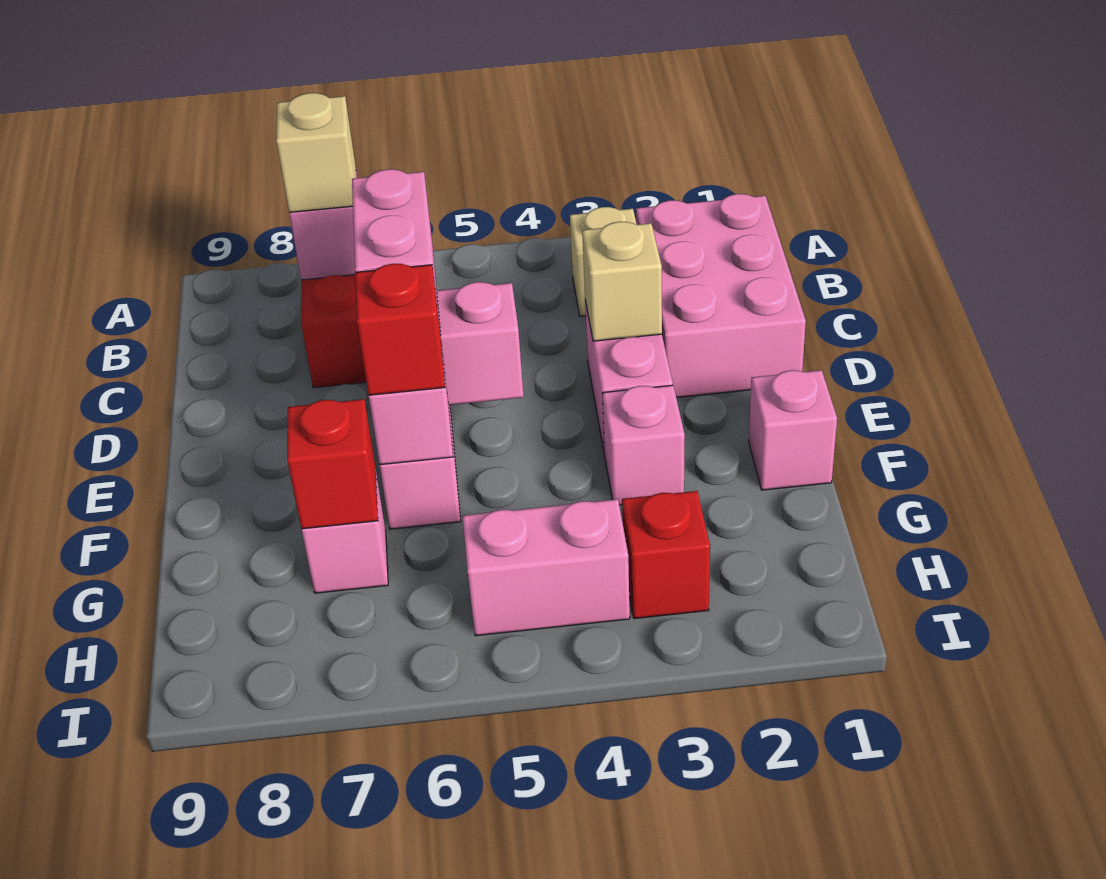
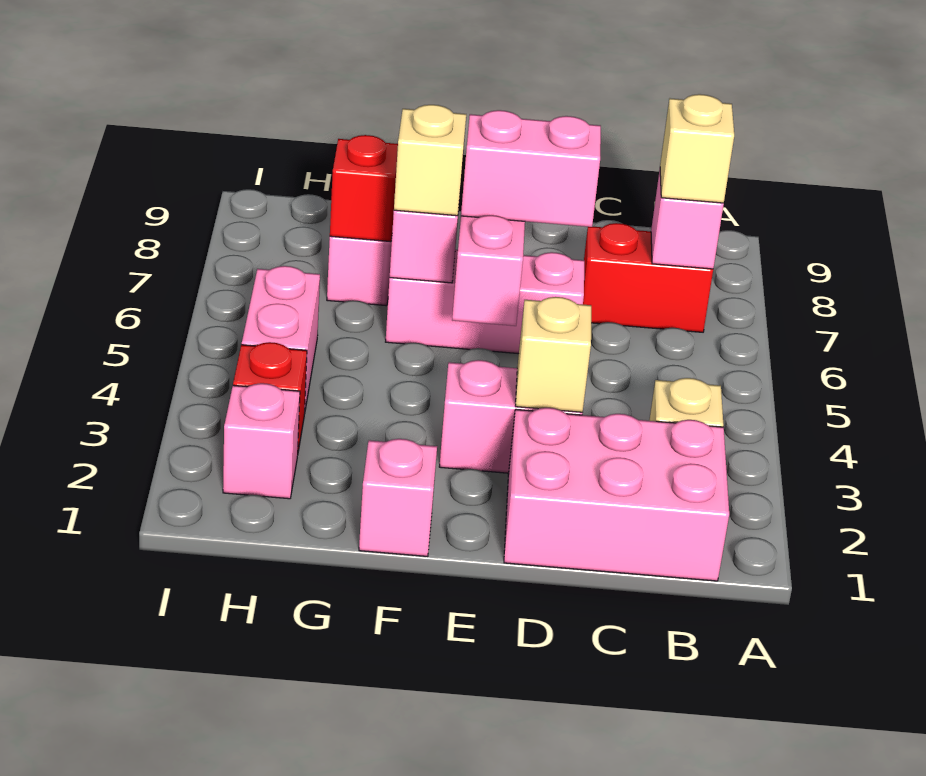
pink 1x1 brick [602,385,685,505] -> pink 1x1 brick moved to [223,383,300,499]
red 1x1 brick [355,264,445,395] -> tan 1x1 brick [394,105,466,216]

